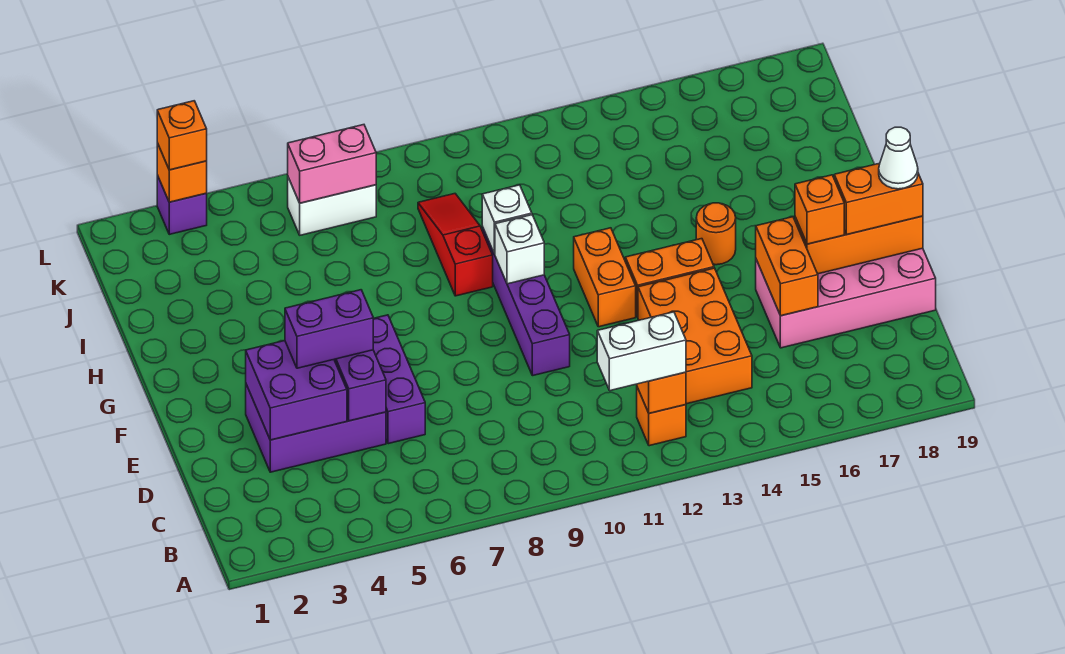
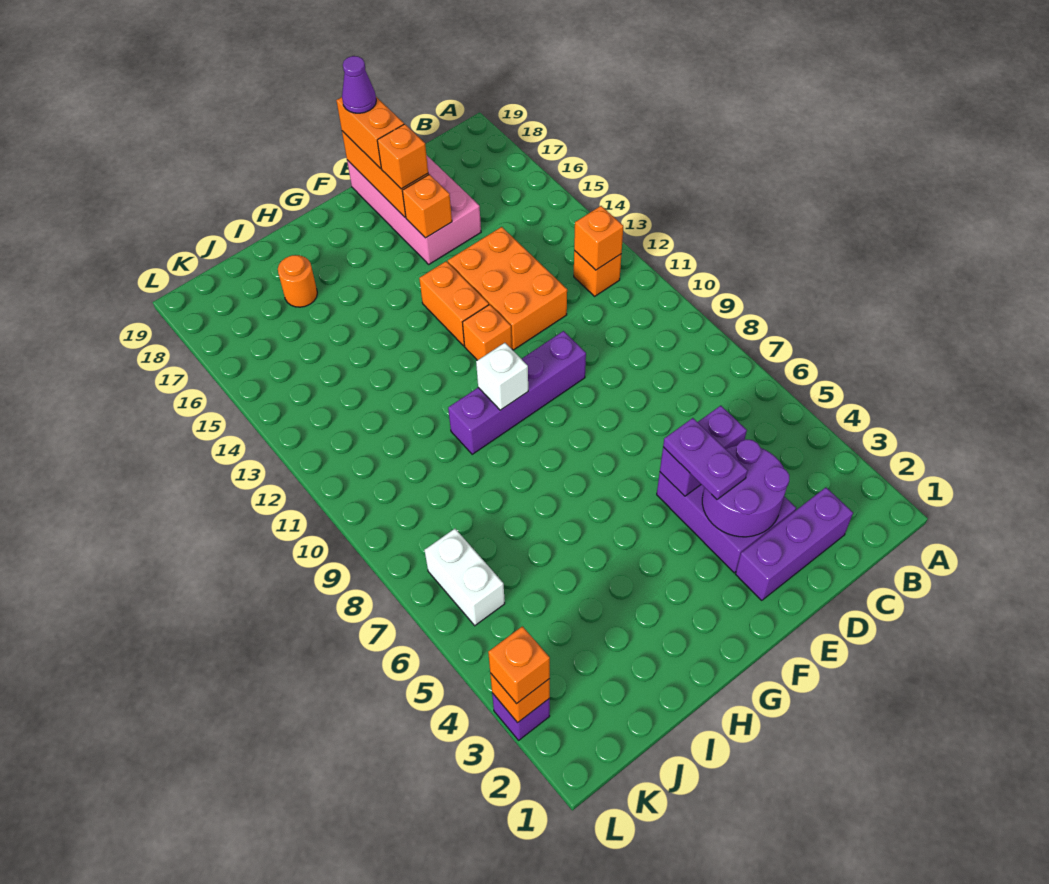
white 1x2 brick [597,312,686,391] -> none
orange 2x3 brick [638,268,752,404] -> orange 2x3 brick turned to [448,227,567,350]
purple 2x2 brick [246,341,347,440] -> purple 2x2 round brick [702,439,789,537]
purple 1x3 brick [373,315,425,444] -> purple 1x3 brick moved to [736,488,853,601]
orange 1x2 brick [756,217,818,316] -> orange 1x1 brick [402,174,452,238]
purple 1x2 brick [285,290,373,368] -> purple 1x2 plate [663,418,748,499]
white 1x1 cone [879,127,918,189] -> purple 1x1 cone [342,56,376,113]
orange 1x2 brick [574,228,636,327] -> orange 1x1 brick [462,305,512,360]
orange 1x1 round brick [696,203,736,265] -> orange 1x1 round brick moved to [278,255,317,307]
red 1x3 slope [418,194,493,296] -> none
white 1x1 brick [482,185,532,254] -> none
pink 1x2 brick [288,125,376,203] -> none

